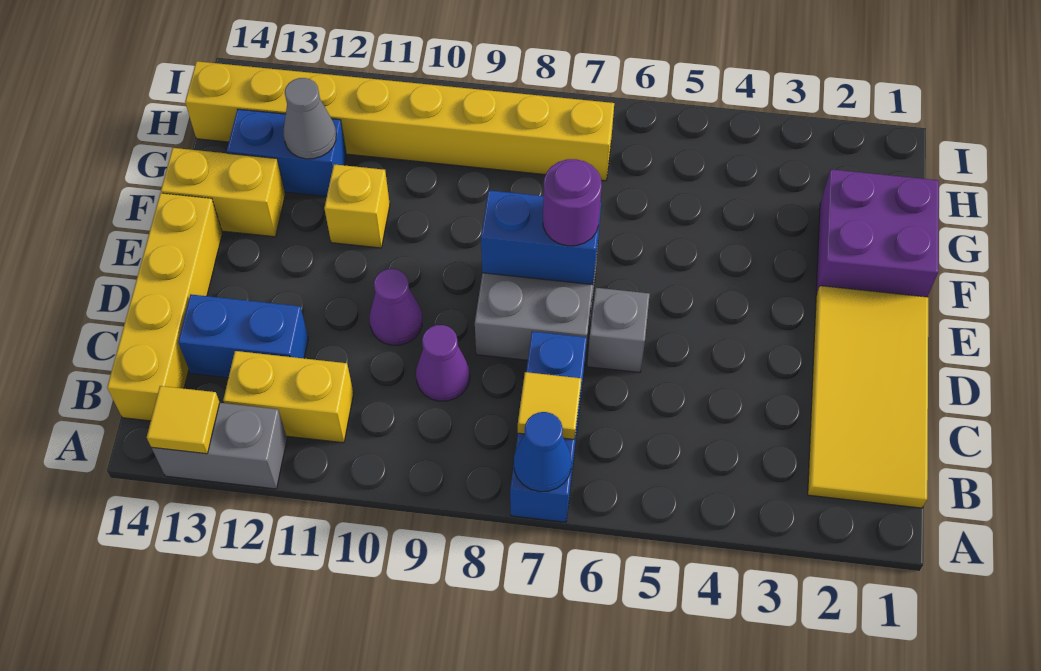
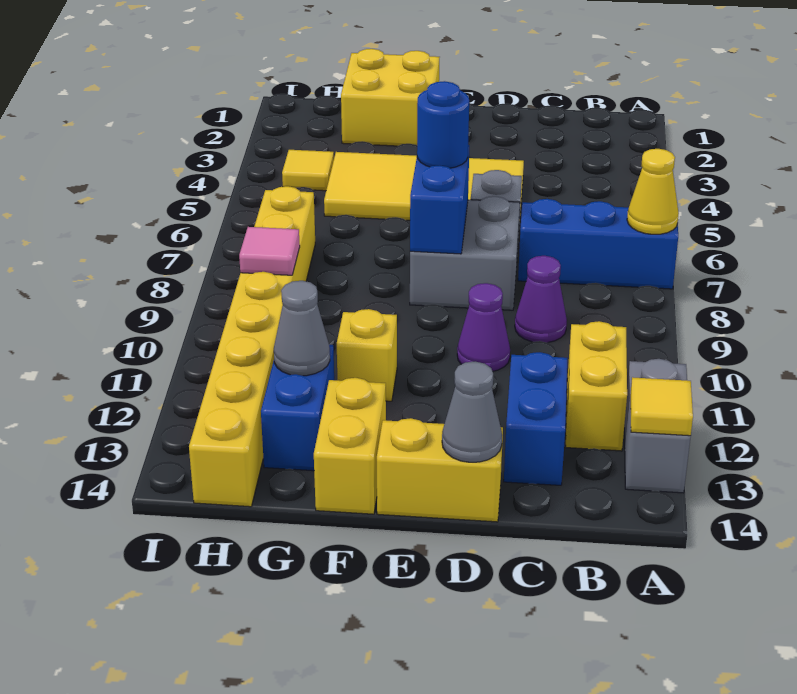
blue 1x1 cone [514,412,572,492] -> yellow 1x1 cone [627,149,679,234]
yellow 2x4 tile [808,286,928,508] -> yellow 2x4 tile moved to [324,152,524,220]
yellow 1x1 tile [518,372,581,440] -> yellow 1x1 tile moved to [282,150,334,191]
yellow 1x4 brick [107,193,222,421] -> yellow 1x2 brick [377,418,503,522]
none -> grey 1x1 cone [442,362,502,462]
purple 1x1 round brick [543,159,602,246] -> blue 1x1 round brick [417,81,469,168]
purple 2x2 brick [816,169,939,297] -> yellow 2x2 brick [341,49,439,146]
none -> pink 1x1 tile [239,227,300,275]

